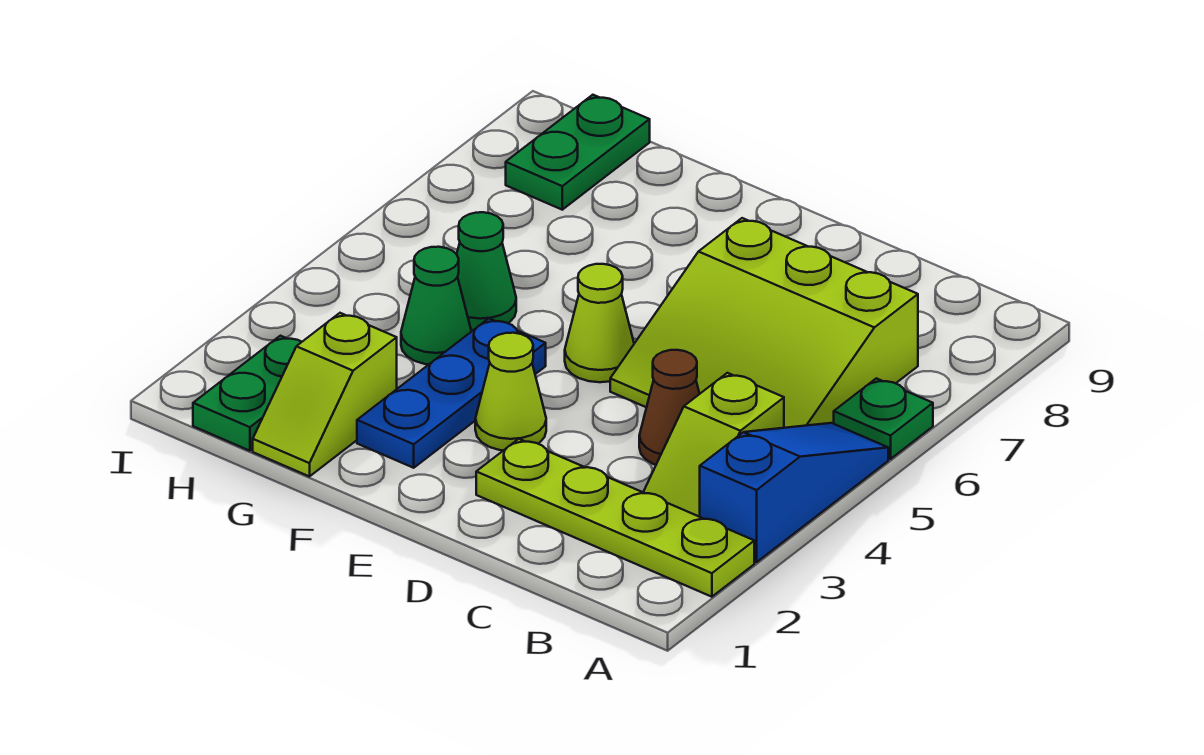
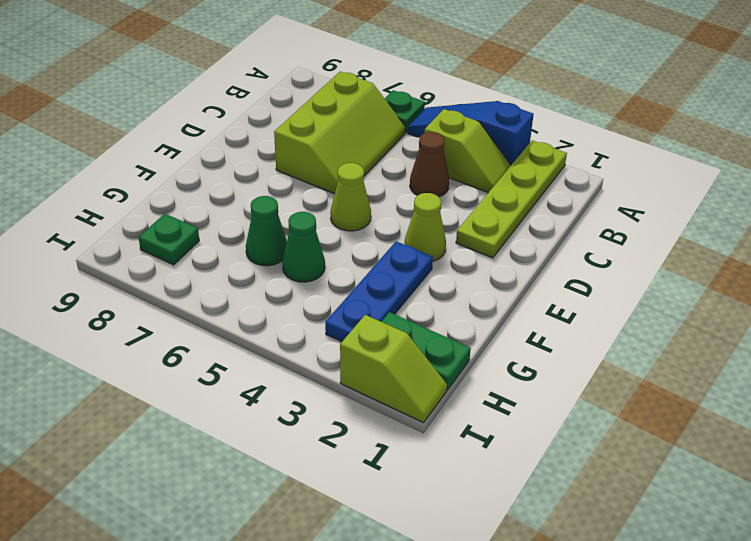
lime 3x3 slope [610,218,918,428] -> lime 2x3 slope [274,72,405,194]
blue 1x3 plate [357,319,546,468] -> blue 1x3 plate turned to [325,241,433,342]
lime 1x2 slope [253,313,397,477] -> lime 1x2 slope moved to [340,315,447,423]
green 1x1 cone [401,247,471,365] -> green 1x1 cone moved to [246,196,287,266]
green 1x2 plate [506,95,650,210] -> green 1x1 plate [139,214,199,265]

